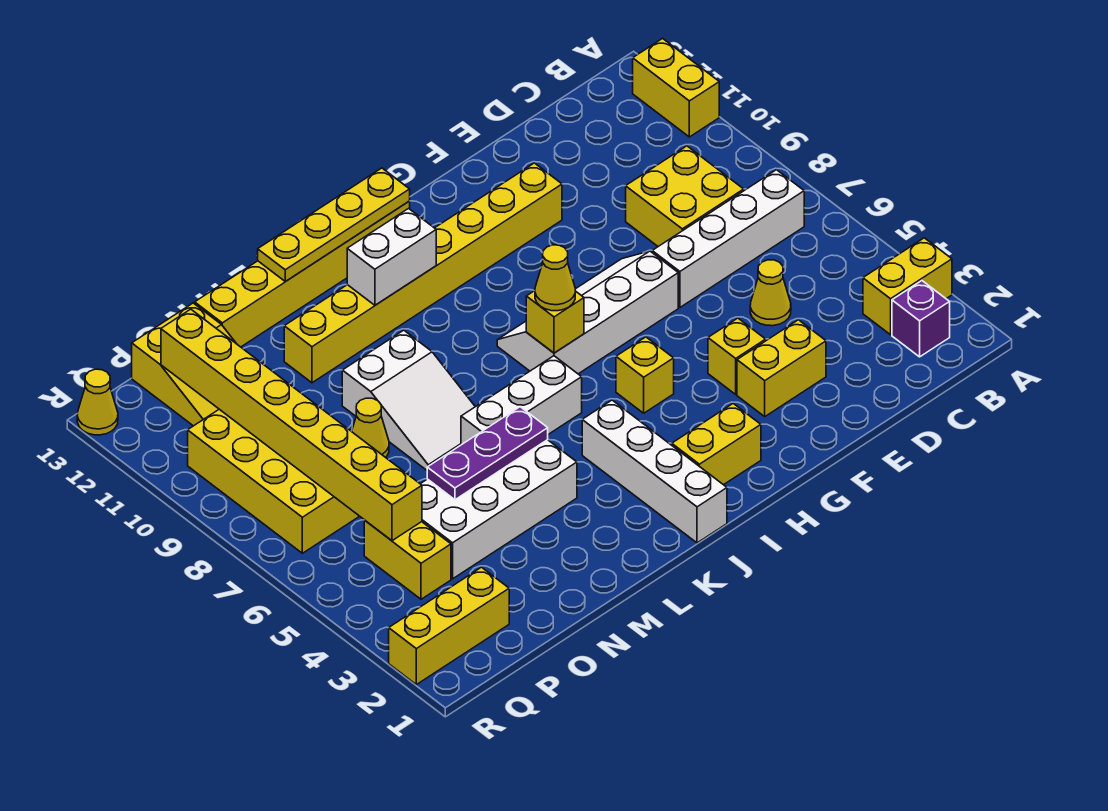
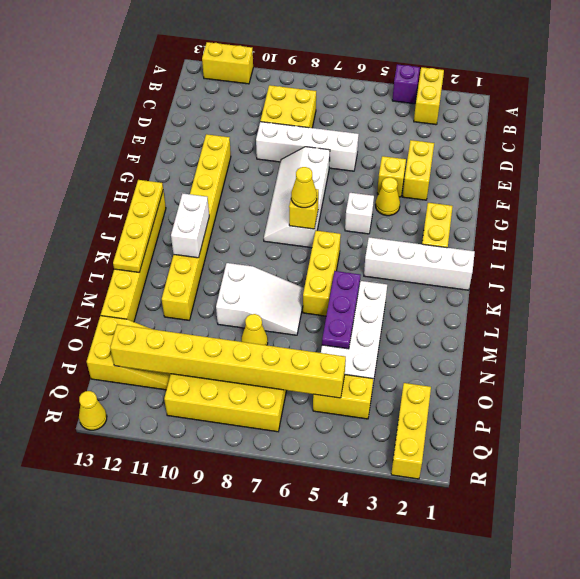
purple 1x1 brick [892,281,950,357] -> purple 1x1 brick moved to [392,64,420,104]
white 1x4 brick [652,170,804,307] -> white 1x4 brick turned to [256,122,359,171]
yellow 1x1 cone [750,260,791,326] -> yellow 1x1 cone moved to [375,177,400,216]
yellow 1x1 brick [616,337,674,413] -> white 1x1 brick [345,193,374,234]
white 1x3 brick [461,356,582,445] -> yellow 1x3 brick [303,231,341,316]

